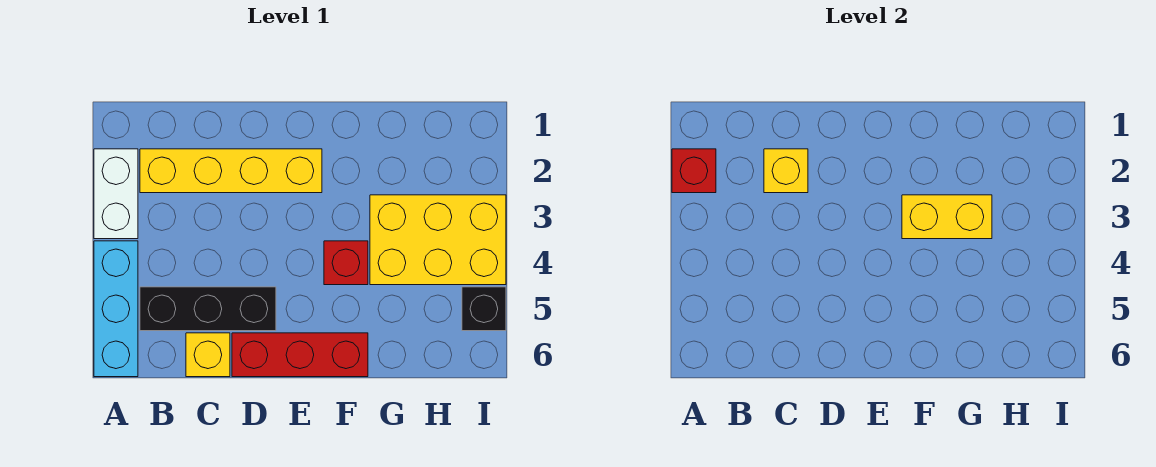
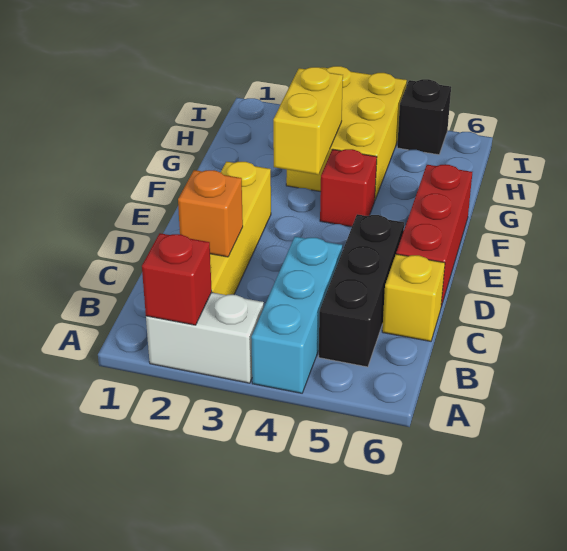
cyan 1x3 brick [94,241,138,377] -> cyan 1x3 brick turned to [251,237,342,393]
yellow 1x1 brick [764,149,808,193] -> orange 1x1 brick [178,170,243,257]

